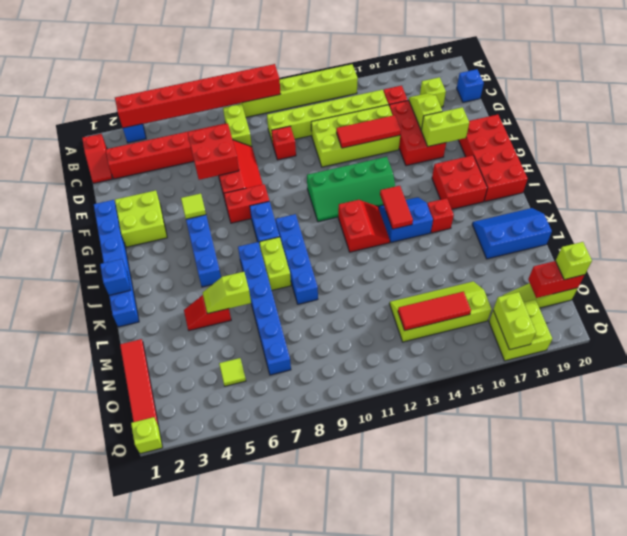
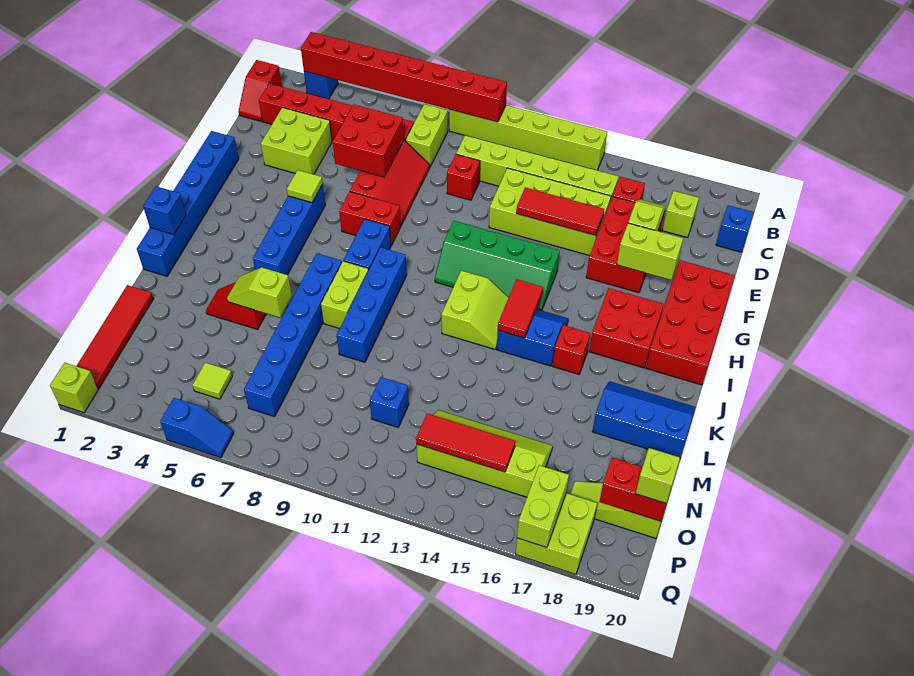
lime 2x2 brick [115,190,167,247] -> lime 2x2 brick moved to [261,108,332,174]
red 2x2 slope [338,200,390,252] -> lime 2x2 slope [442,271,508,349]
none -> blue 1x1 brick [370,377,409,427]
none -> blue 1x2 slope [160,398,234,458]

